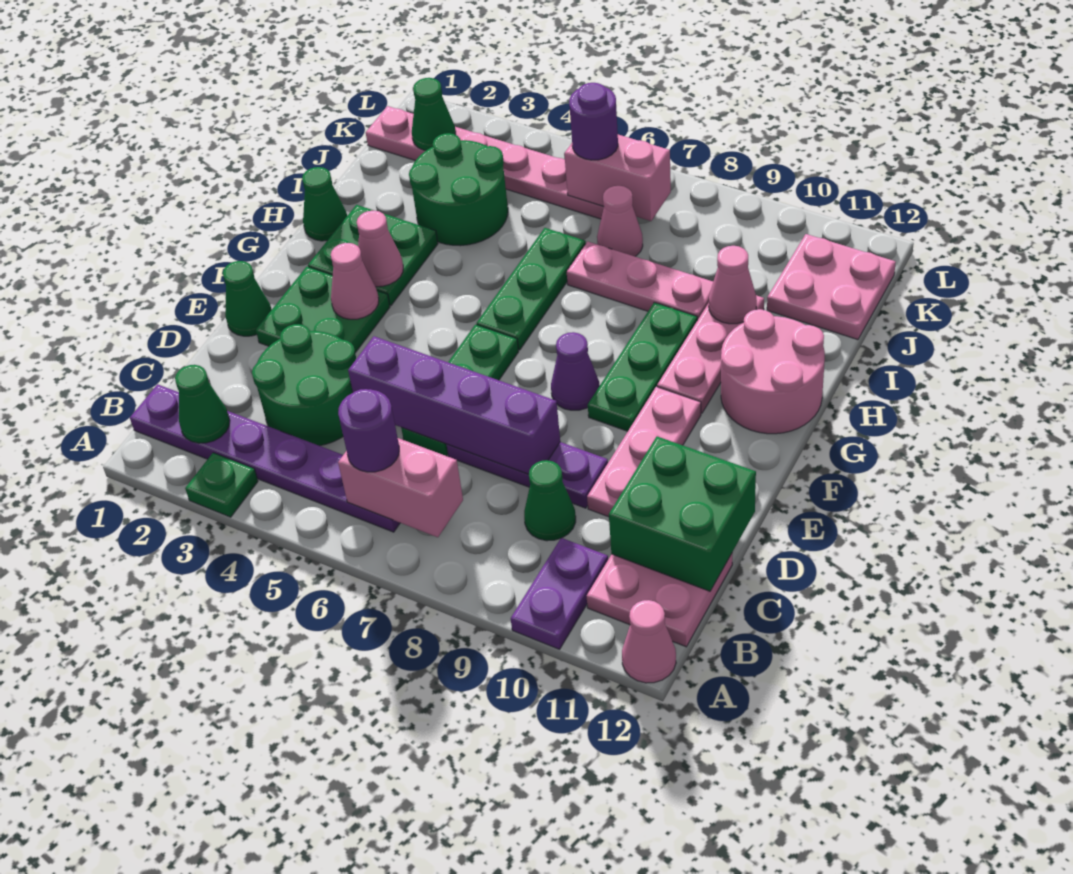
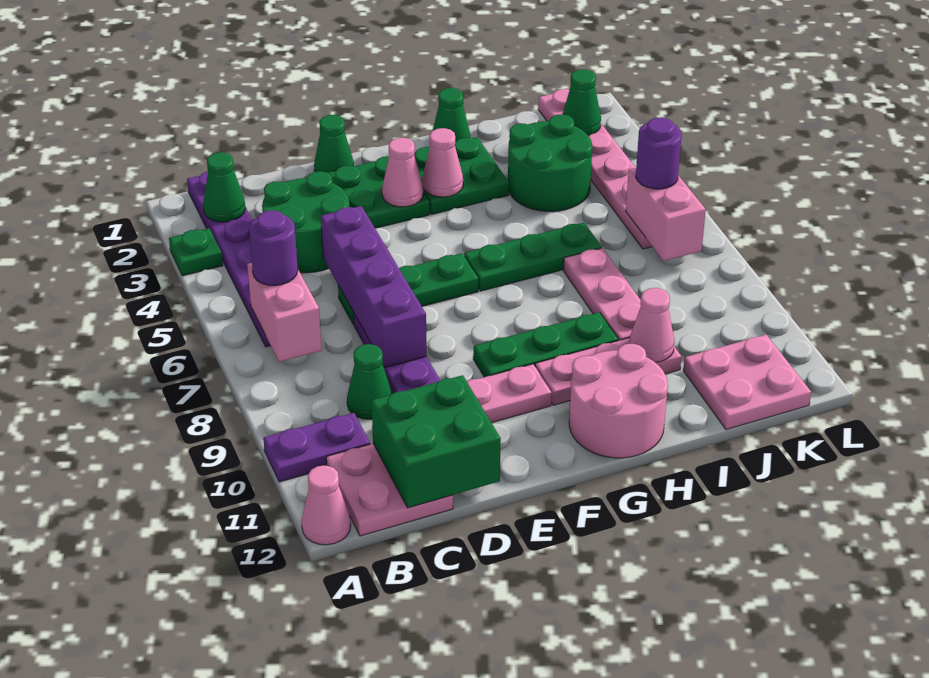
purple 1x1 cone [551,332,599,410] -> none
pink 1x1 cone [597,186,643,256] -> none

